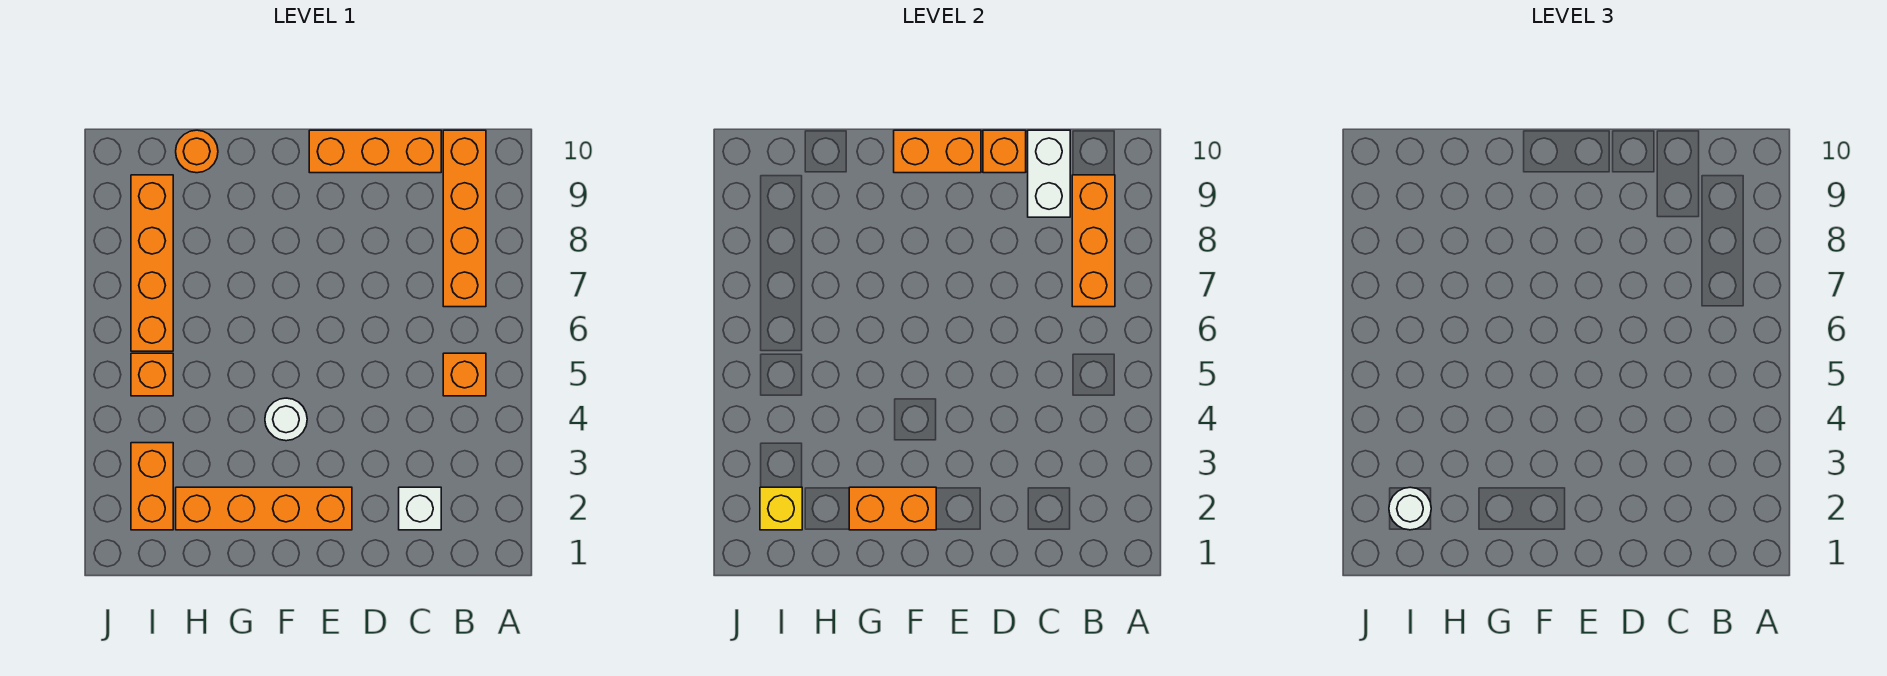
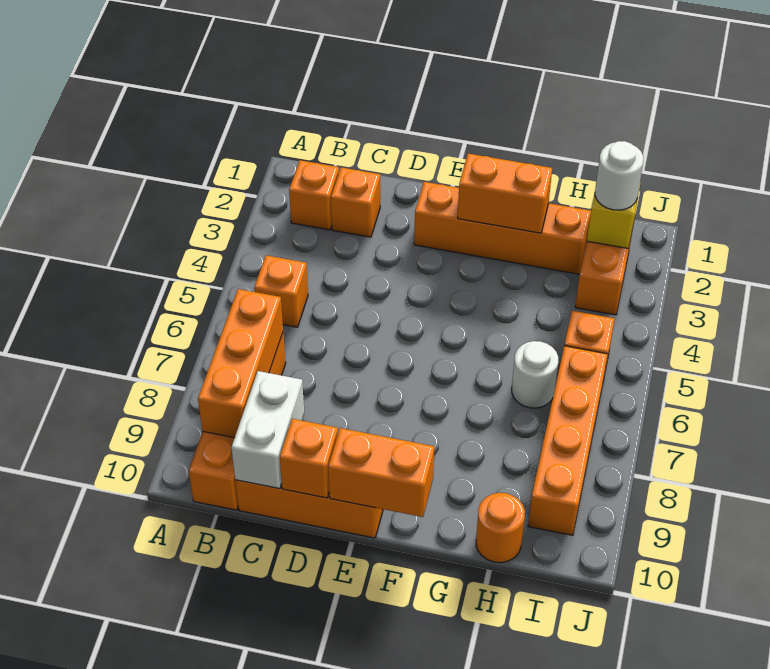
none -> orange 1x1 brick [289,160,339,230]
white 1x1 brick [399,487,441,530] -> orange 1x1 brick [331,167,380,237]
white 1x1 round brick [265,398,307,441] -> white 1x1 round brick moved to [512,341,558,408]

